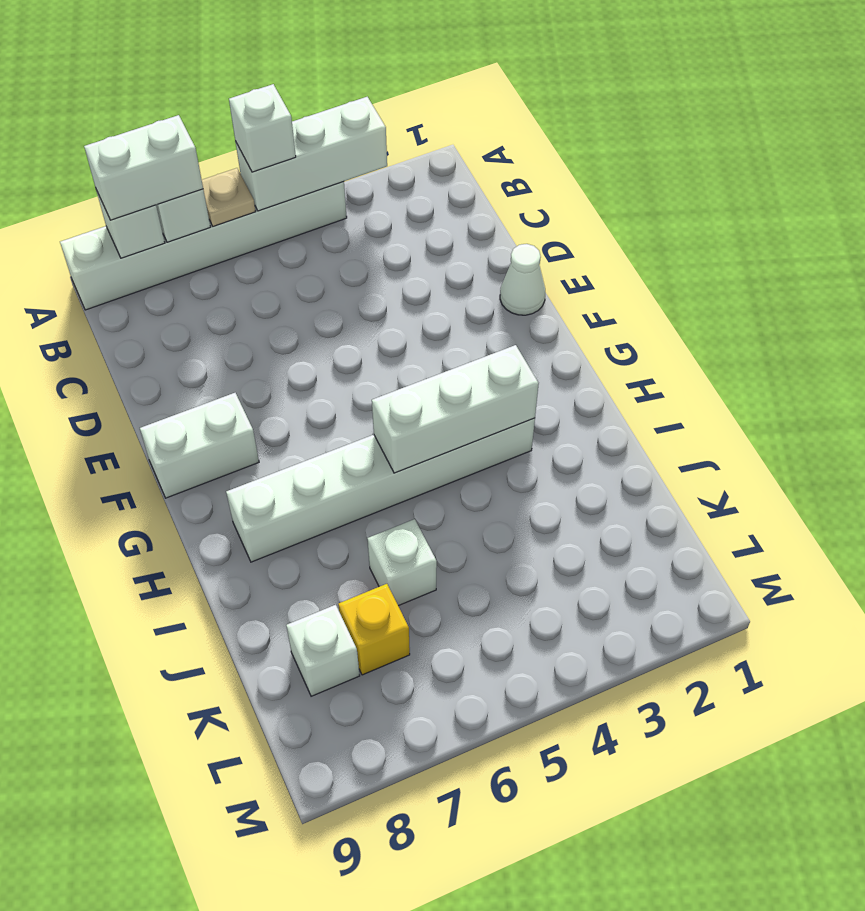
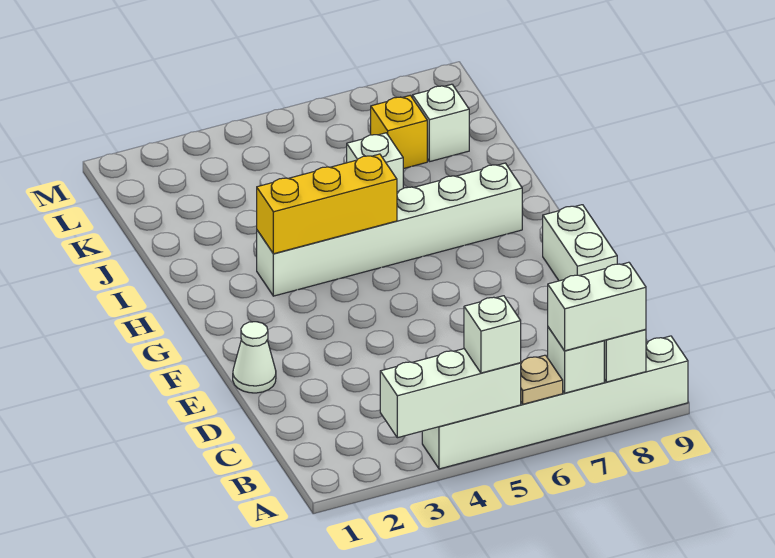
white 1x2 brick [140,393,259,498] -> white 1x2 brick turned to [543,205,617,281]
white 1x3 brick [372,345,539,473] -> yellow 1x3 brick [257,154,397,254]

